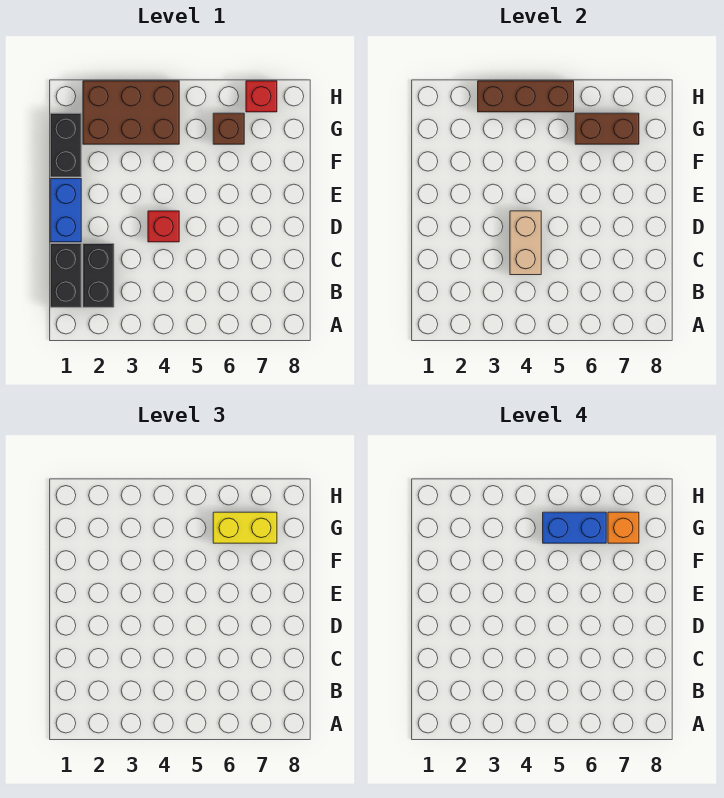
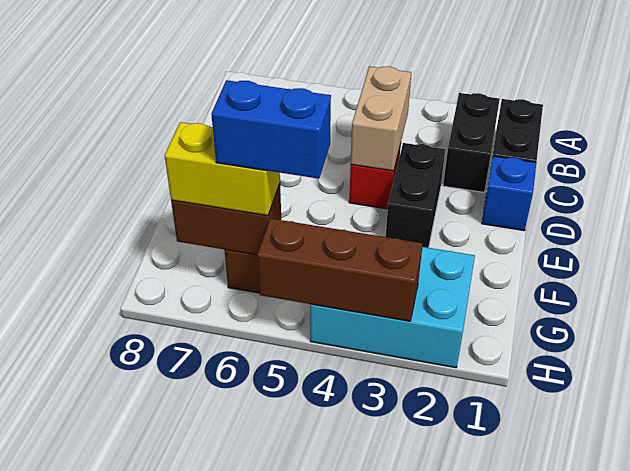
blue 1x2 brick [50,179,81,242] -> blue 1x1 brick [482,156,536,231]
black 1x2 brick [50,113,81,177] -> black 1x2 brick moved to [386,143,445,248]
brown 2x3 brick [83,81,179,144] -> cyan 2x3 brick [310,247,475,368]
orange 1x1 brick [608,512,639,543] -> none
red 1x1 brick [246,81,277,112] -> none

